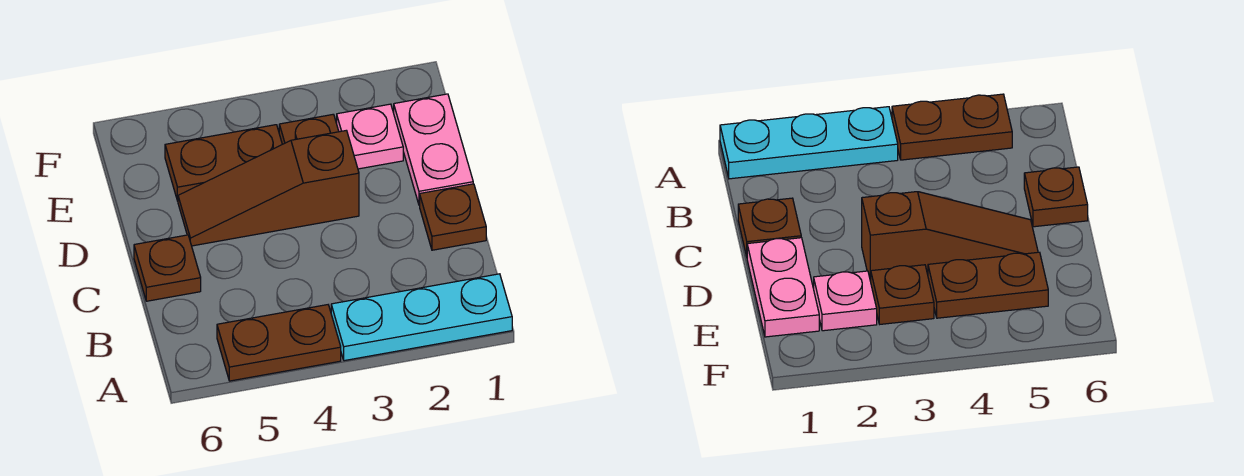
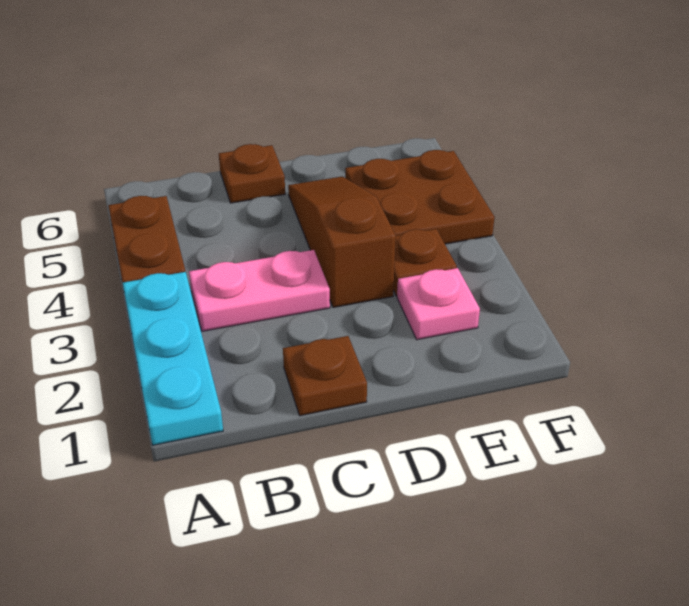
pink 1x2 plate [394,94,473,205] -> pink 1x2 plate moved to [189,250,330,331]
brown 1x2 plate [165,125,282,201] -> brown 2x2 plate [345,150,495,244]

